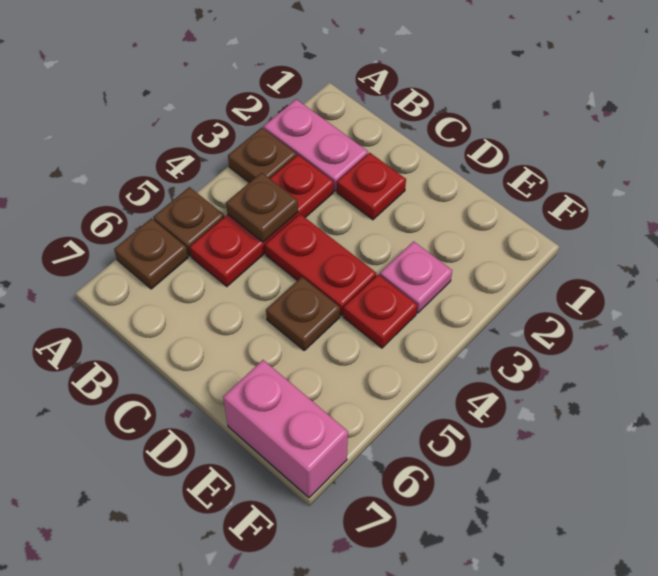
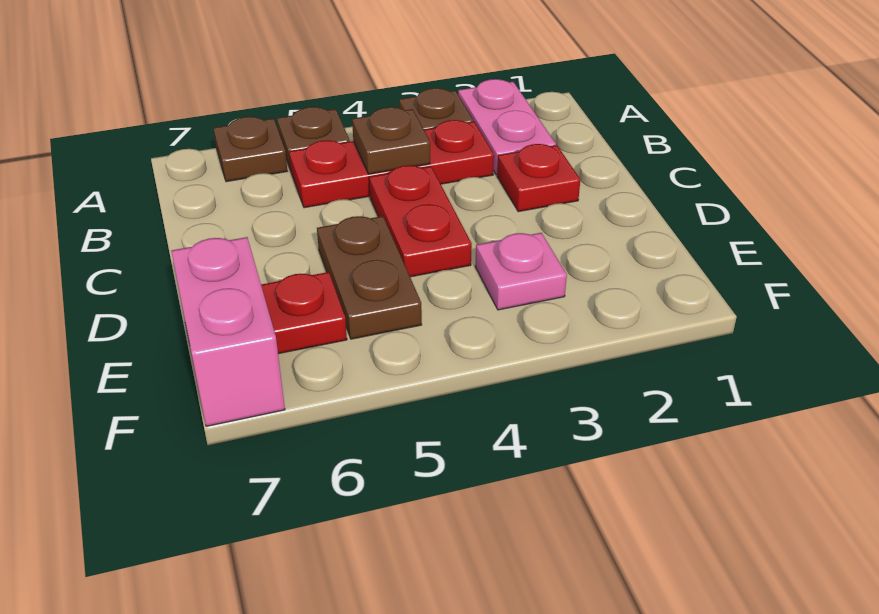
brown 1x1 plate [266,277,340,350] -> brown 1x2 plate [317,216,422,339]
red 1x1 plate [343,274,417,348] -> red 1x1 plate moved to [261,272,347,354]

